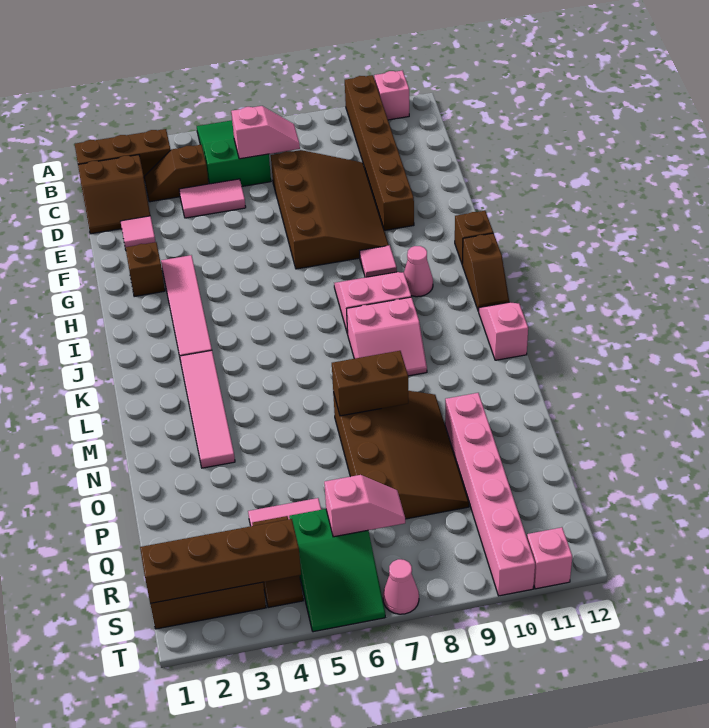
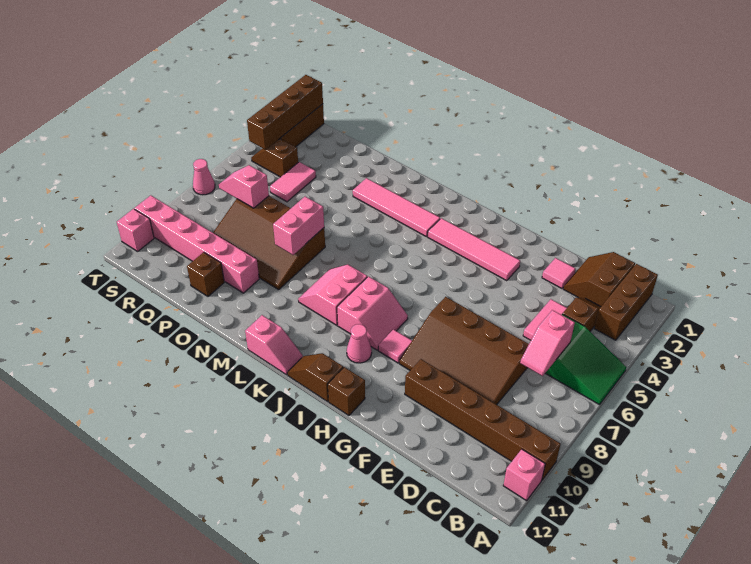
brown 1x1 brick [125,242,165,297] -> brown 1x1 brick moved to [187,252,224,296]
brown 1x2 brick [332,351,409,416] -> pink 1x2 brick [273,197,324,255]
green 2x3 slope [289,509,385,632] -> none
pink 1x2 slope [324,475,405,537] -> pink 1x2 slope turned to [219,165,269,208]

